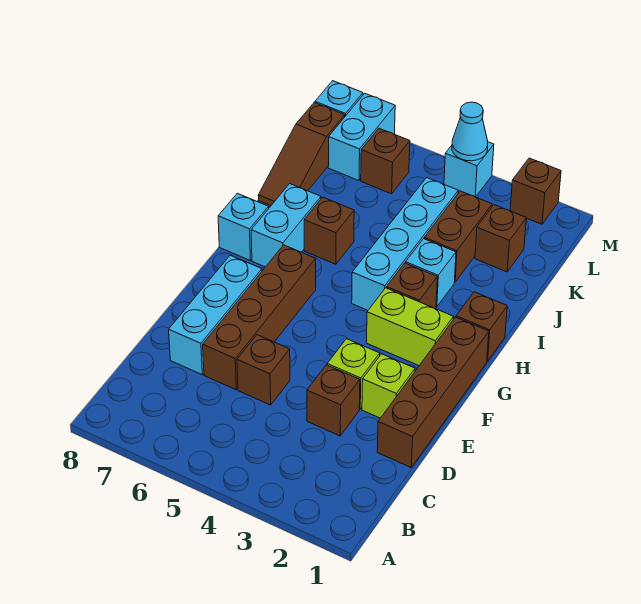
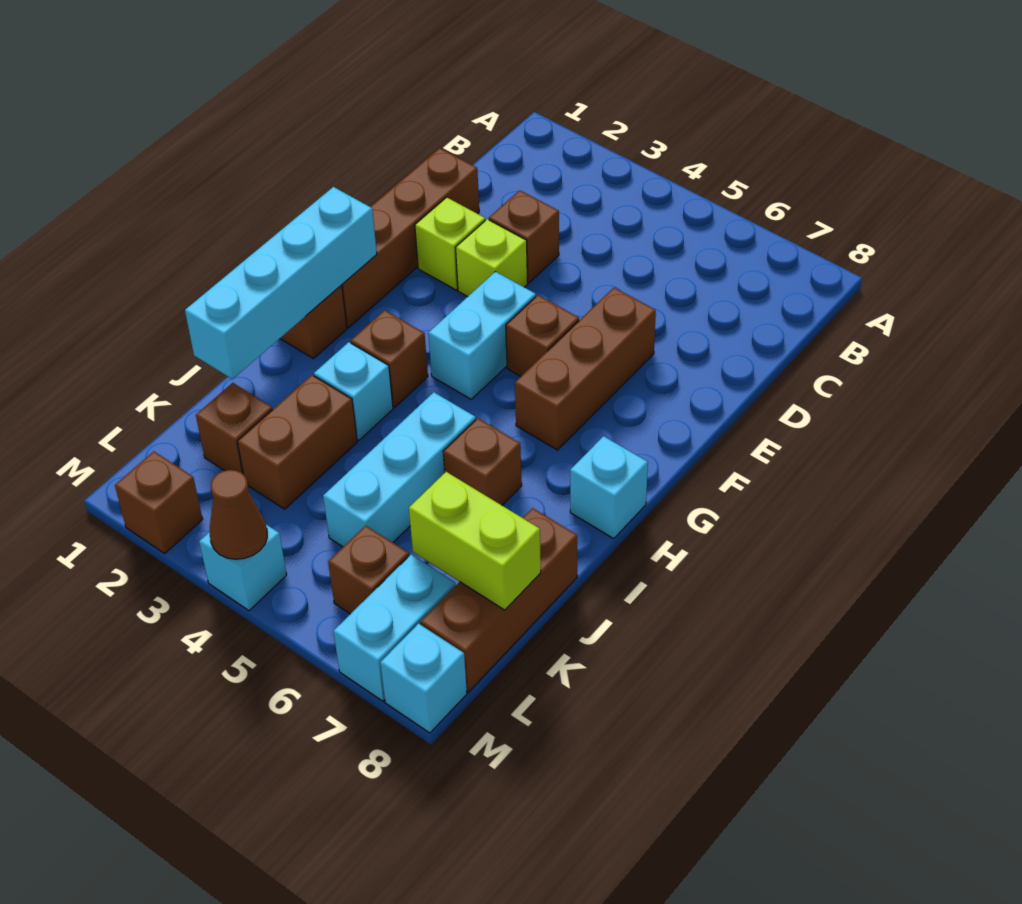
brown 1x1 brick [237,335,290,405] -> brown 1x1 brick moved to [506,295,579,376]
brown 1x4 brick [203,245,316,390] -> brown 1x3 brick [515,288,656,450]
cyan 1x3 brick [169,255,262,375] -> cyan 1x3 brick moved to [323,392,476,547]
lime 1x2 brick [367,288,453,366] -> lime 1x2 brick moved to [409,472,541,610]
cyan 1x4 brick [352,178,458,310] -> cyan 1x4 brick moved to [185,187,377,379]
cyan 1x2 brick [251,184,321,267] -> cyan 1x2 brick moved to [428,272,536,399]
brown 1x3 slope [258,103,345,206] -> brown 1x3 brick [421,508,577,692]
cyan 1x1 cone [452,102,488,161] -> brown 1x1 cone [210,470,267,559]

